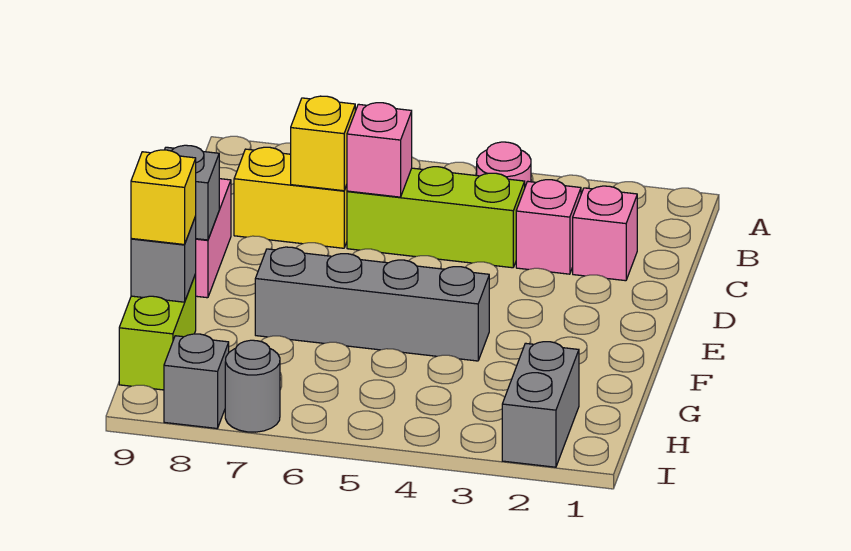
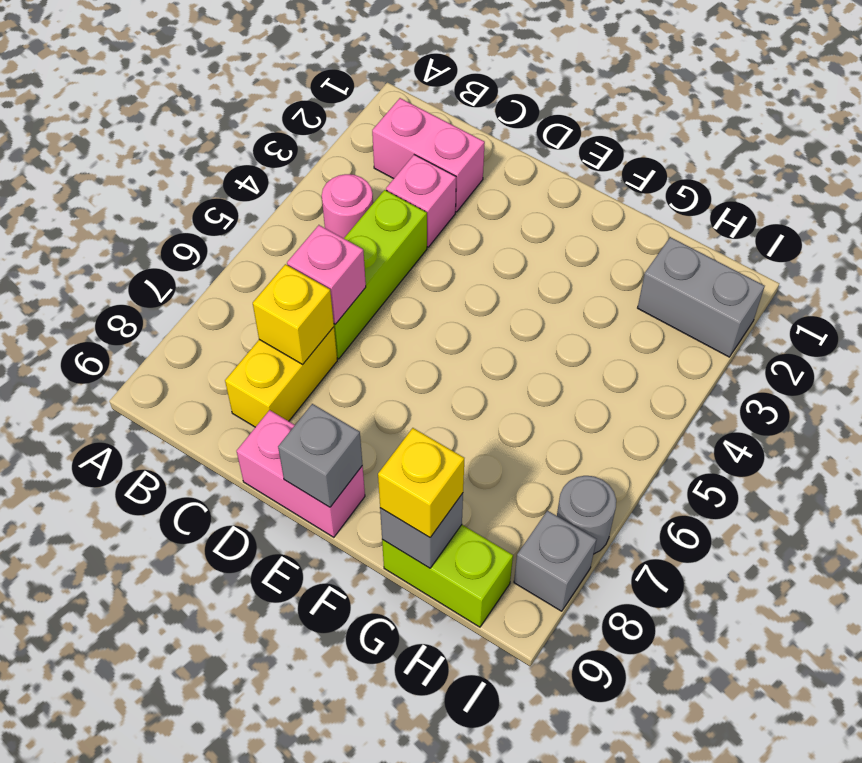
pink 1x1 brick [573,186,637,281] -> pink 1x2 brick [372,98,485,212]
grey 1x4 brick [255,247,489,361] -> none

